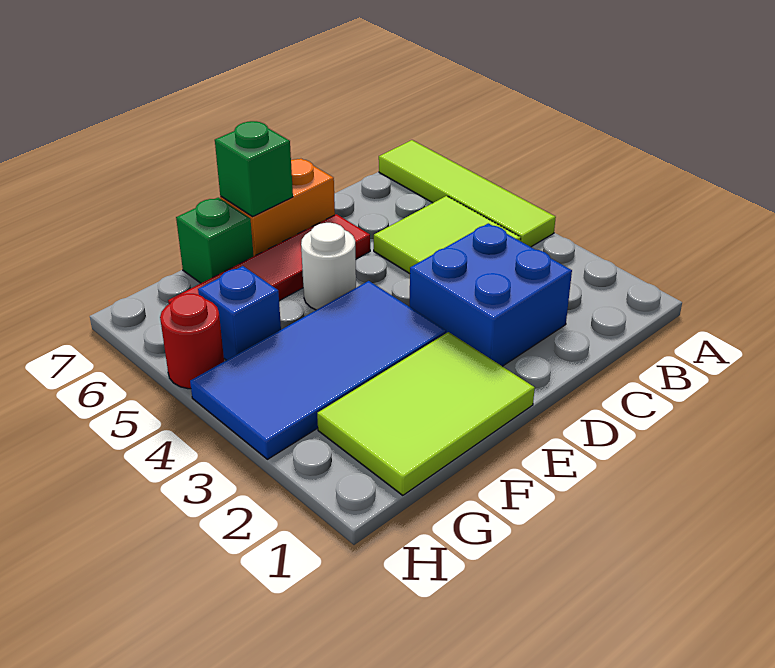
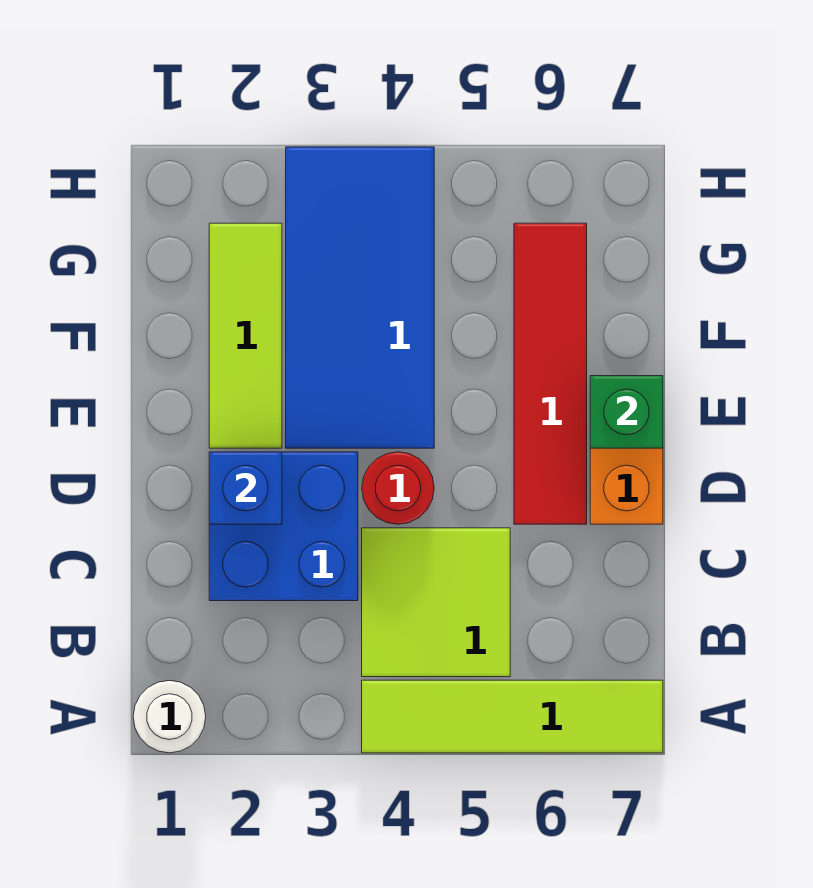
lime 2x3 tile [317,332,535,495] -> lime 1x3 tile [209,223,282,448]
white 1x1 round brick [301,223,356,310] -> white 1x1 round brick moved to [133,681,206,753]
green 1x1 brick [176,198,254,283] -> none
blue 1x1 brick [198,266,281,360] -> blue 1x1 brick moved to [209,452,282,524]
red 1x1 round brick [160,294,224,389] -> red 1x1 round brick moved to [362,452,434,524]

